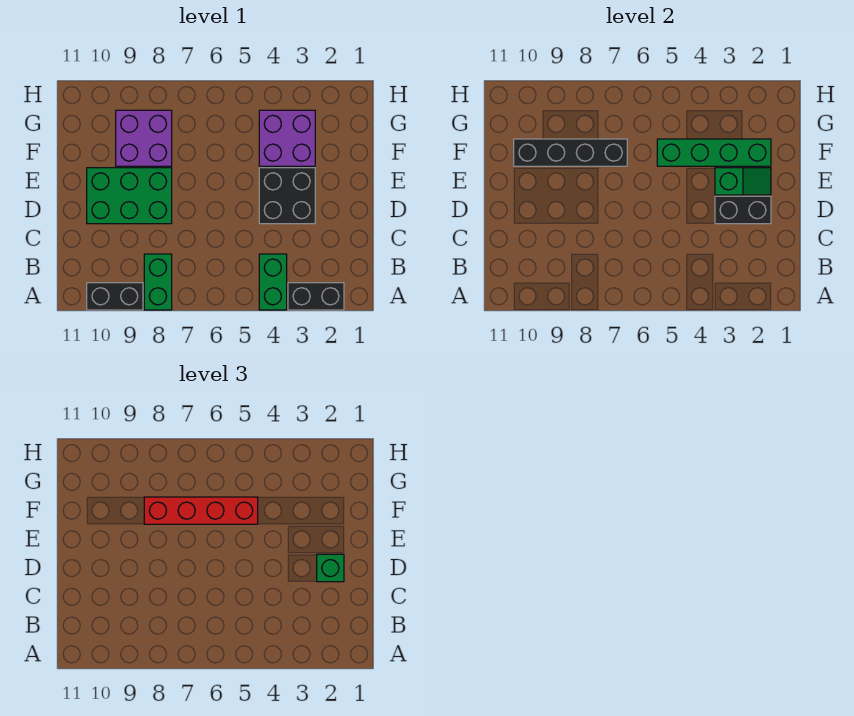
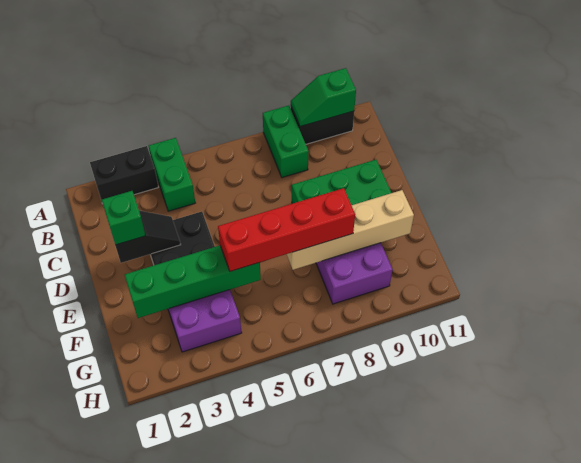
black 1x2 brick [715,196,771,224] -> black 1x2 slope [115,211,181,263]
green 1x2 slope [715,168,771,195] -> green 1x2 slope moved to [291,68,356,127]
black 1x4 brick [514,139,627,166] -> tan 1x4 brick [287,190,414,270]

